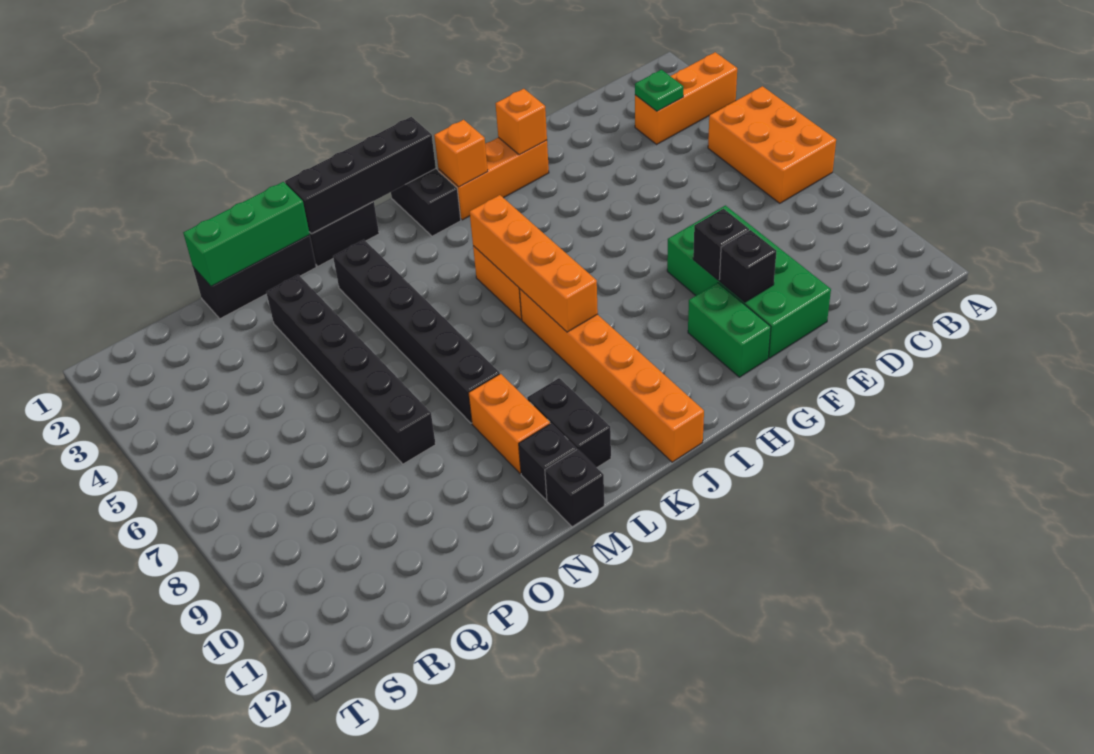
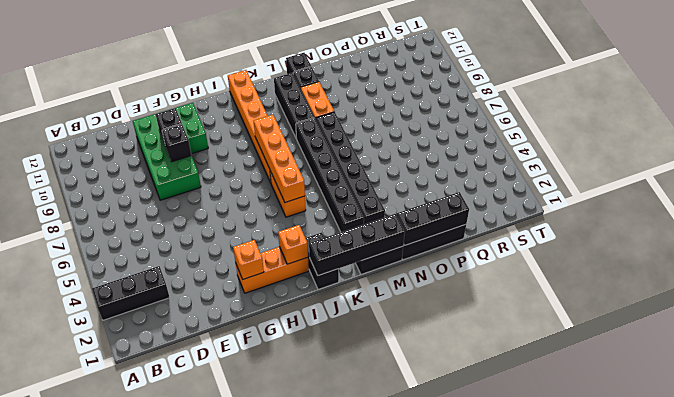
orange 1x3 brick [635,52,737,144] -> black 1x3 brick [92,266,170,320]
orange 2x3 brick [708,86,836,203] -> none
green 1x1 plate [635,70,684,111] -> none
black 1x2 brick [527,378,611,468] -> black 1x3 brick [274,73,314,137]
green 1x3 brick [183,182,310,286] -> black 1x3 brick [397,192,469,246]
black 1x6 brick [266,275,436,464] -> black 1x6 brick moved to [296,118,364,232]

